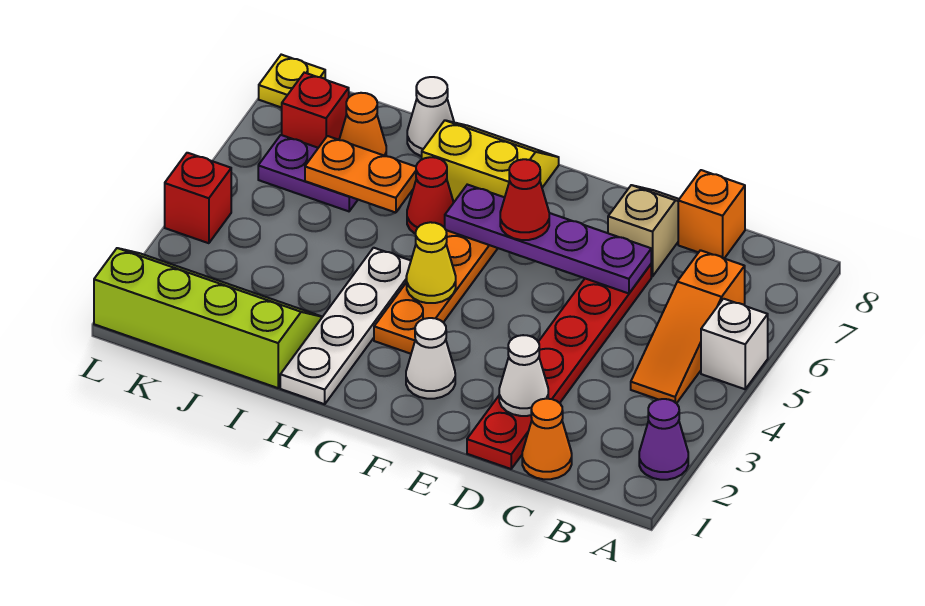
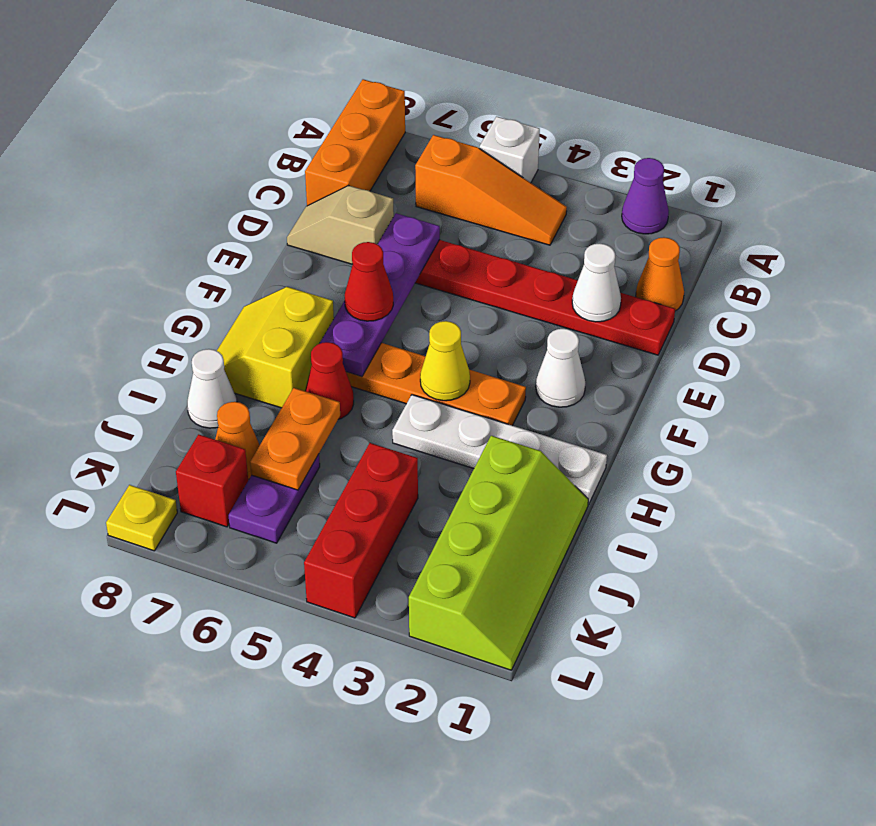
orange 1x1 brick [678,170,745,258] -> orange 1x3 brick [305,79,405,206]
lime 2x4 slope [94,248,322,388] -> lime 2x4 slope turned to [409,436,588,670]
red 1x1 brick [165,153,231,243] -> red 1x3 brick [304,443,418,618]

